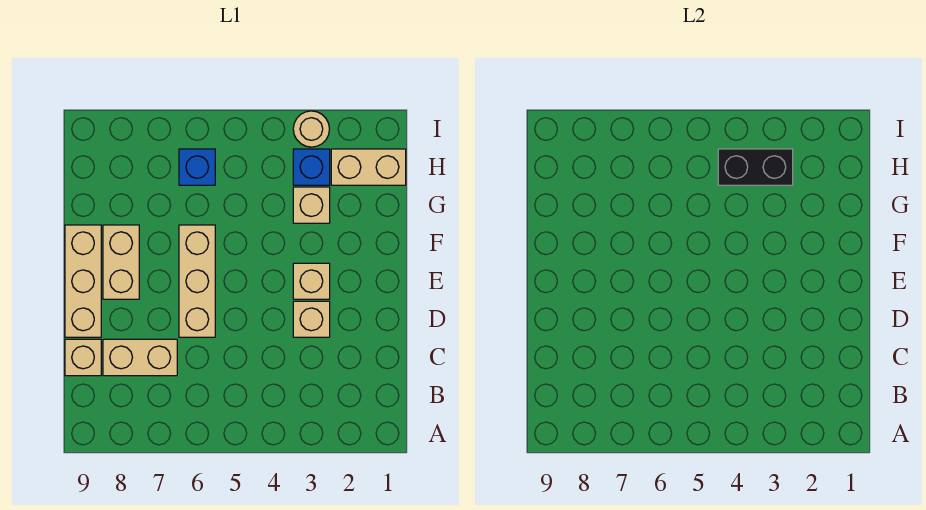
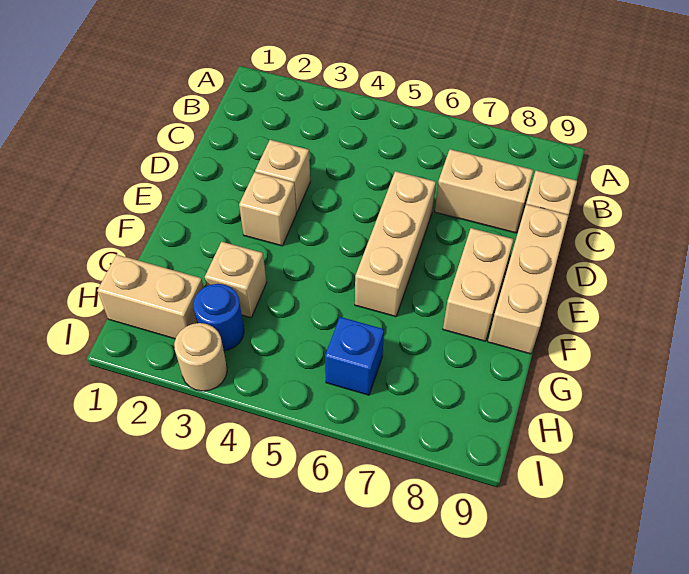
blue 1x1 brick [293,149,330,185] -> blue 1x1 round brick [193,284,244,351]
black 1x2 brick [718,149,793,185] -> none

